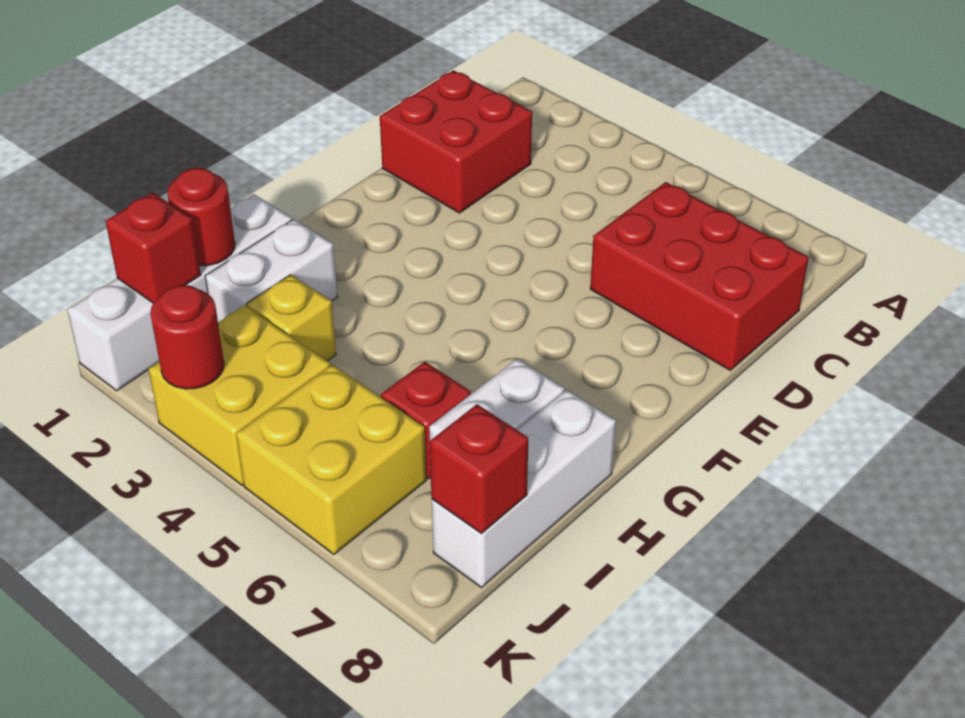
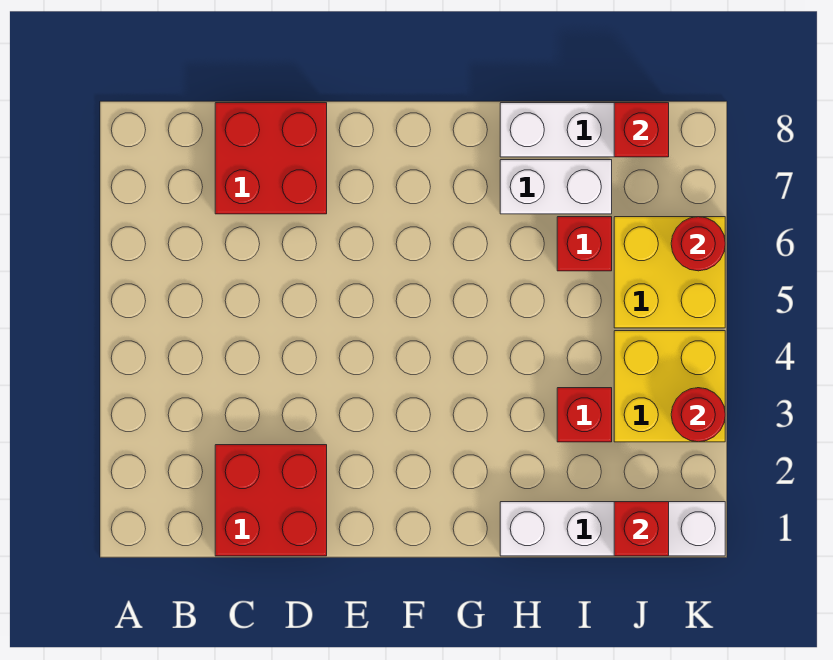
red 2x3 brick [590,182,809,370] -> red 2x2 brick [215,103,327,214]
white 1x2 brick [205,219,337,322] -> none
red 1x1 round brick [168,168,235,266] -> red 1x1 round brick moved to [671,217,725,271]
yellow 1x1 brick [247,275,336,361] -> red 1x1 brick [557,388,612,442]

